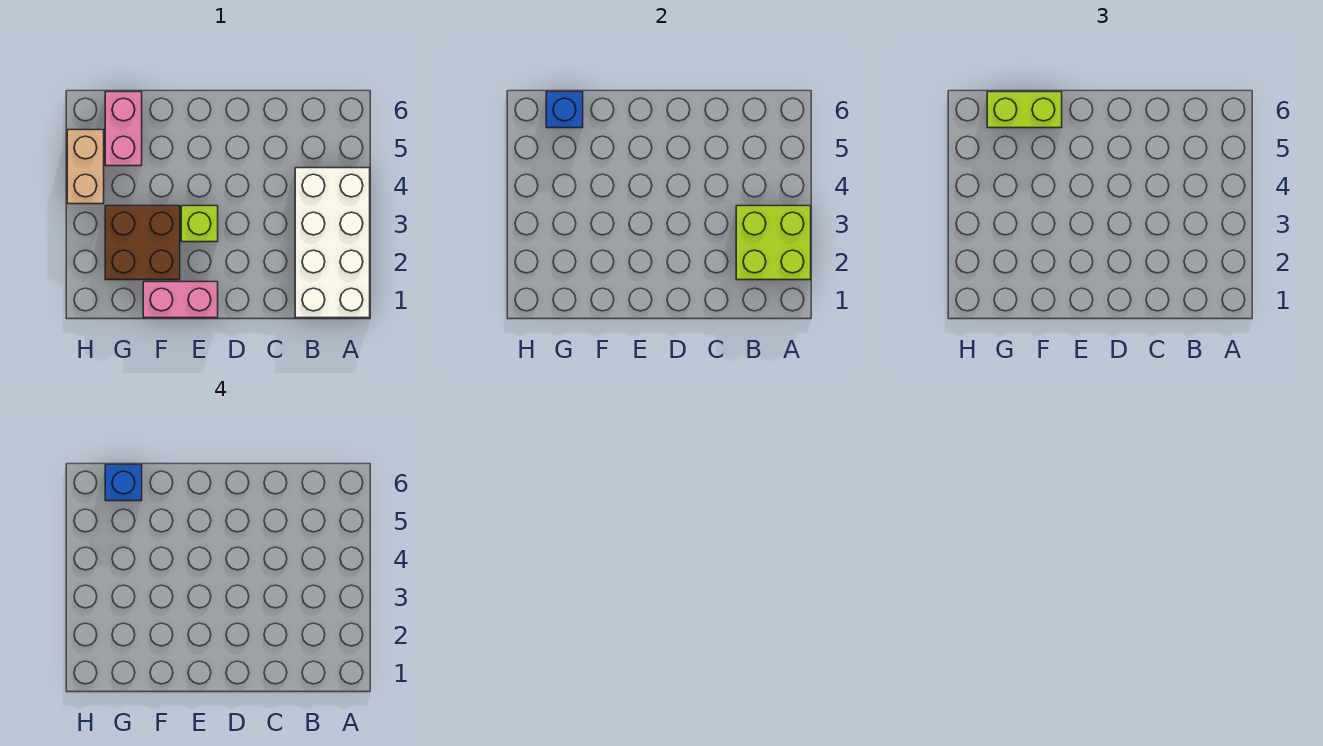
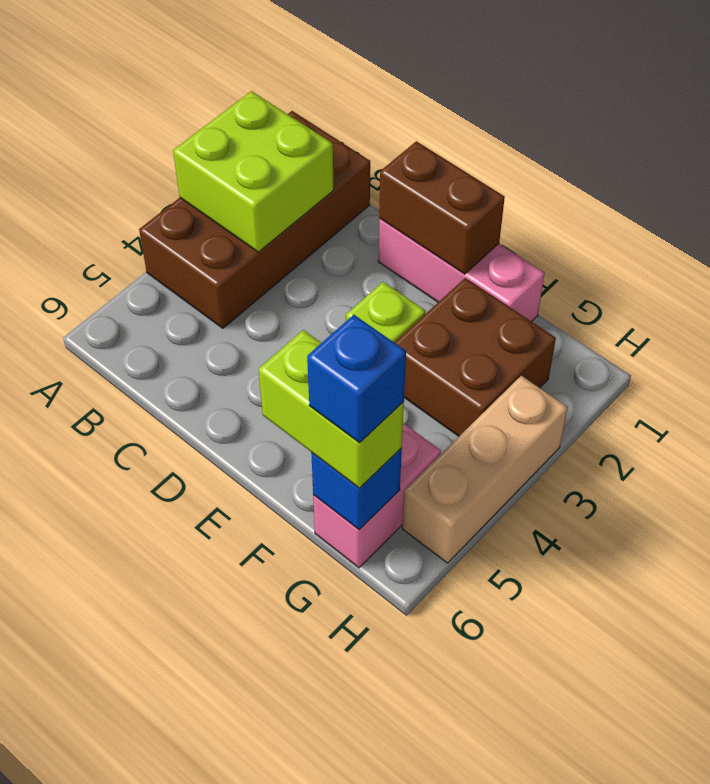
white 2x4 brick [295,168,370,318] -> brown 2x4 brick [139,111,370,328]
none -> brown 1x2 brick [379,141,505,274]
pink 1x2 brick [143,282,218,318] -> pink 1x3 brick [378,219,545,322]
tan 1x2 brick [67,130,104,204] -> tan 1x3 brick [402,376,568,563]

